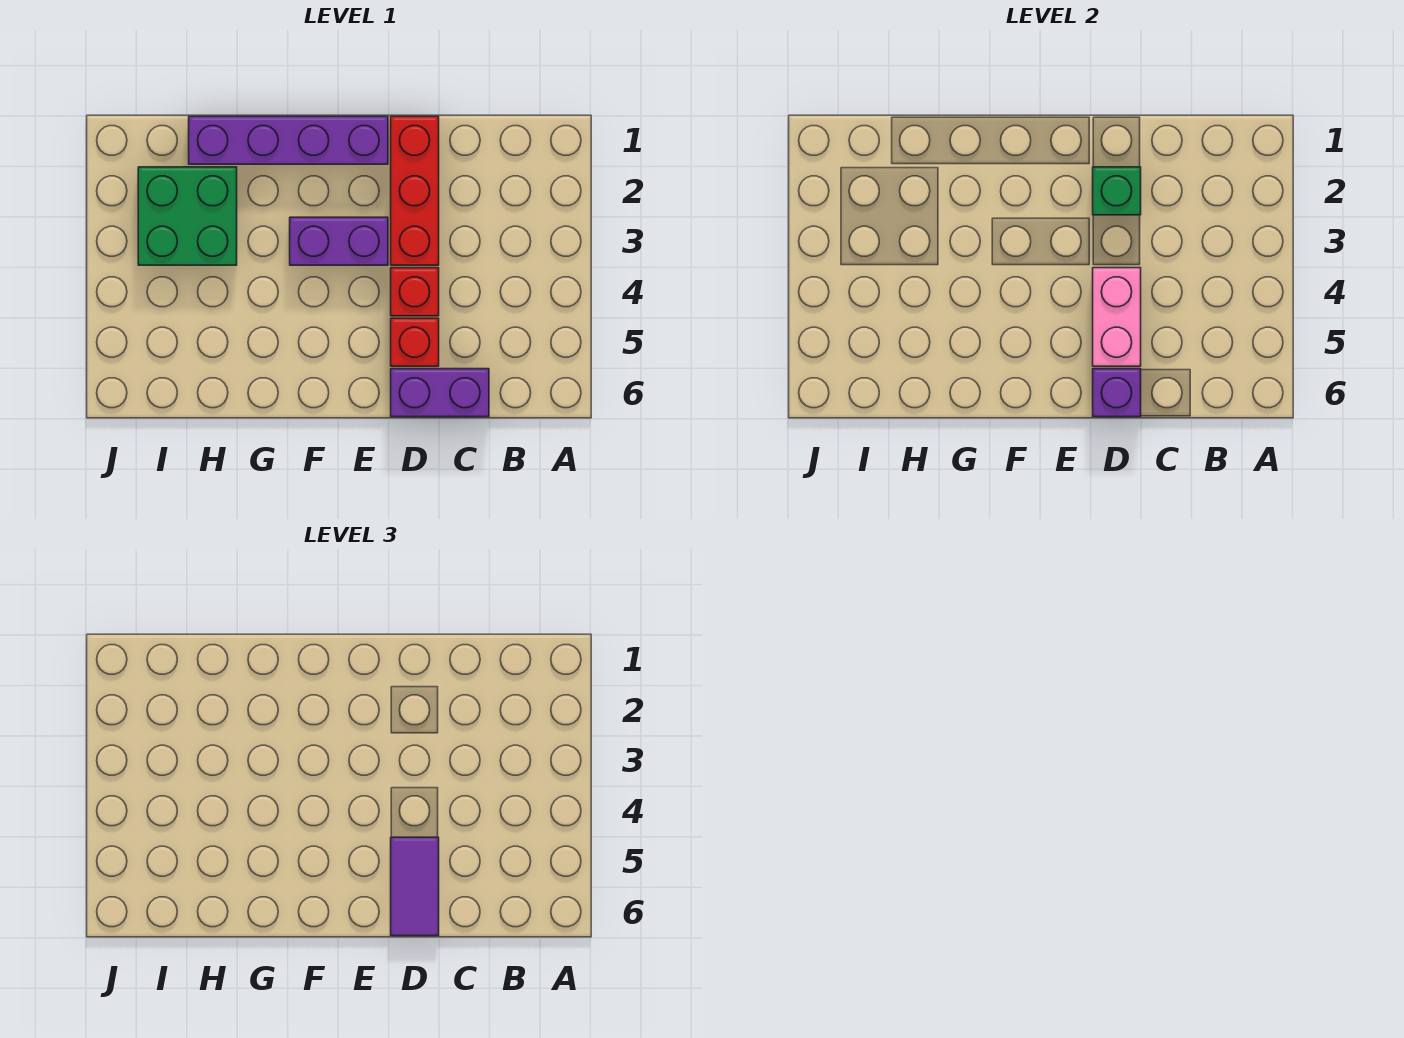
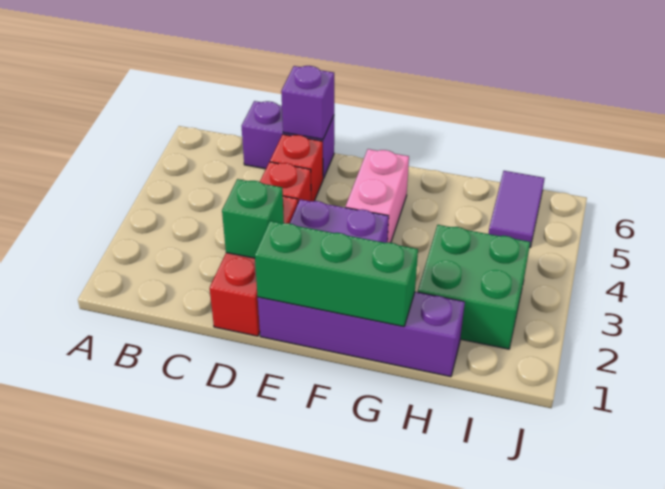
pink 1x2 brick [1093,268,1141,366] -> pink 1x2 brick moved to [346,149,409,243]
purple 1x2 tile [391,837,439,936] -> purple 1x2 tile moved to [489,171,545,248]
none -> green 1x3 brick [255,221,418,327]

